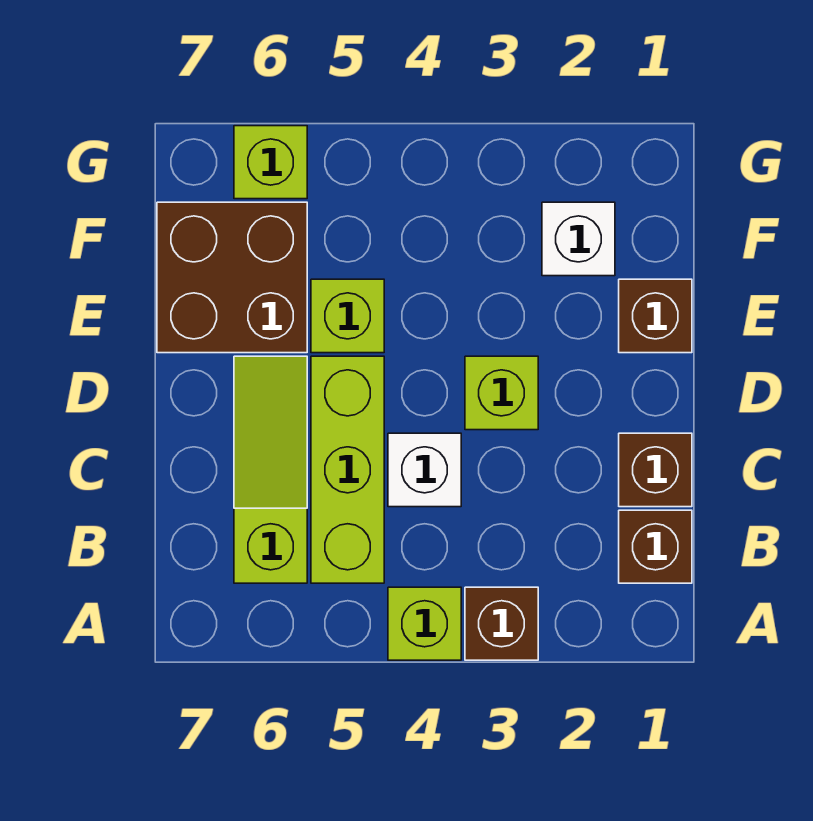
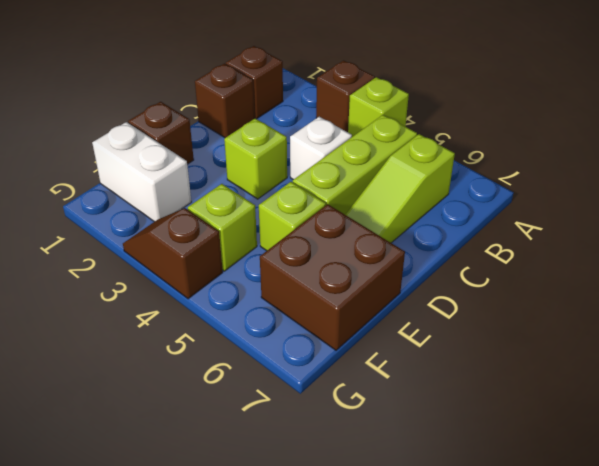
white 1x1 brick [542,202,615,276] -> white 1x2 brick [92,122,191,222]
none -> brown 1x2 slope [123,208,223,299]
lime 1x1 brick [234,126,307,199] -> lime 1x1 brick moved to [188,184,257,271]

